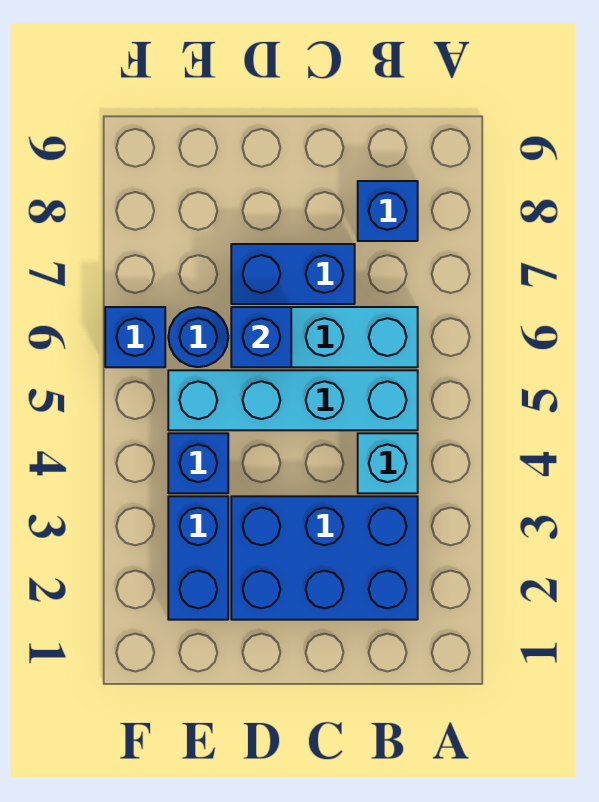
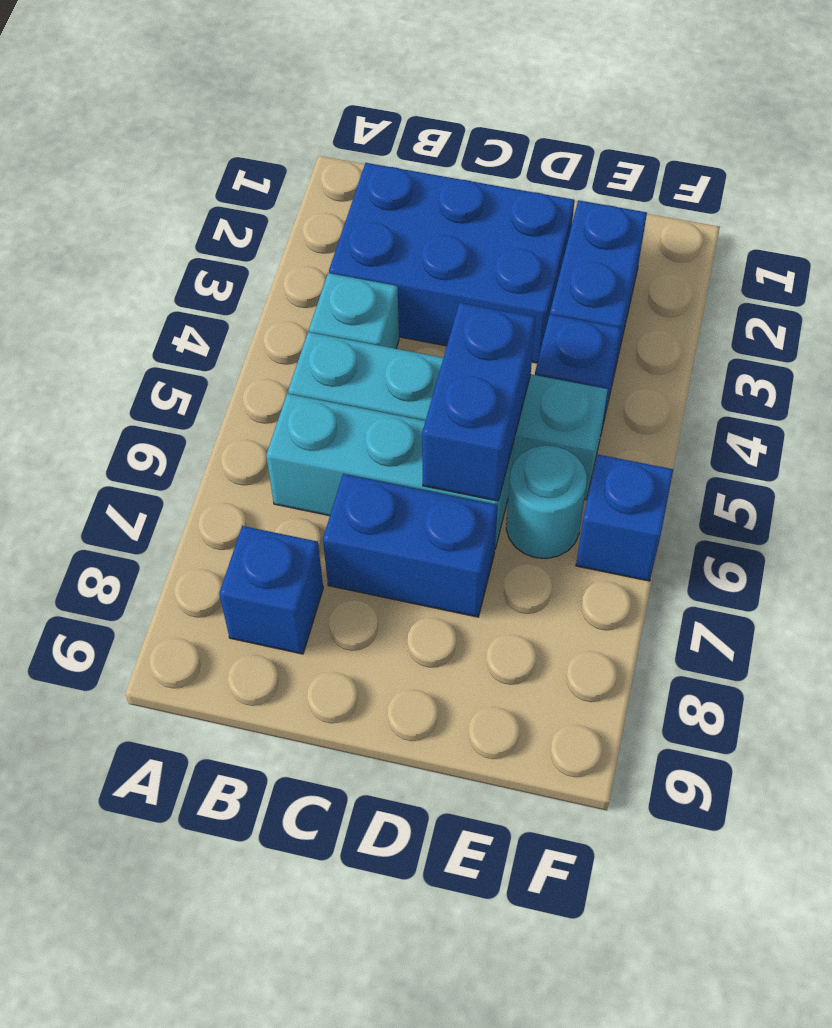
blue 1x1 brick [231,307,291,367] -> blue 1x2 brick [422,303,536,501]
blue 1x1 round brick [168,307,228,367] -> cyan 1x1 round brick [506,445,587,558]

